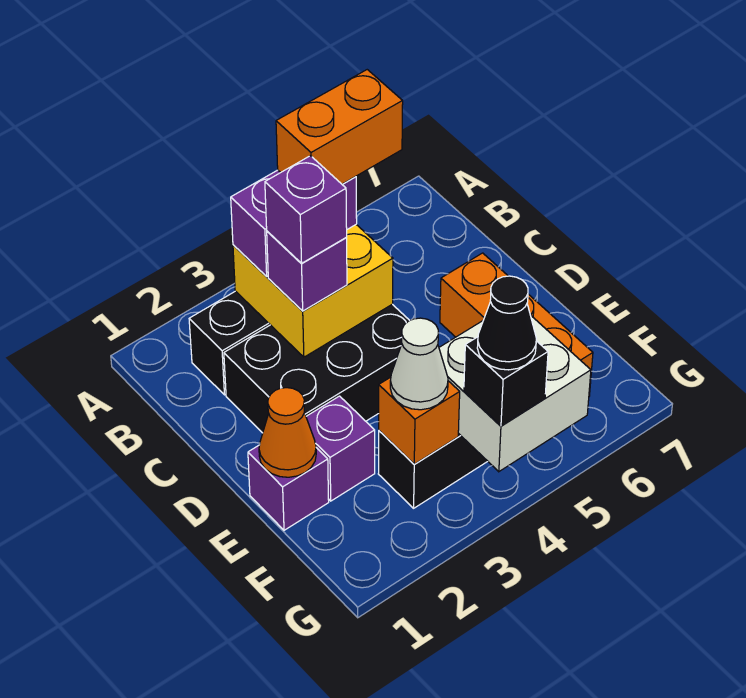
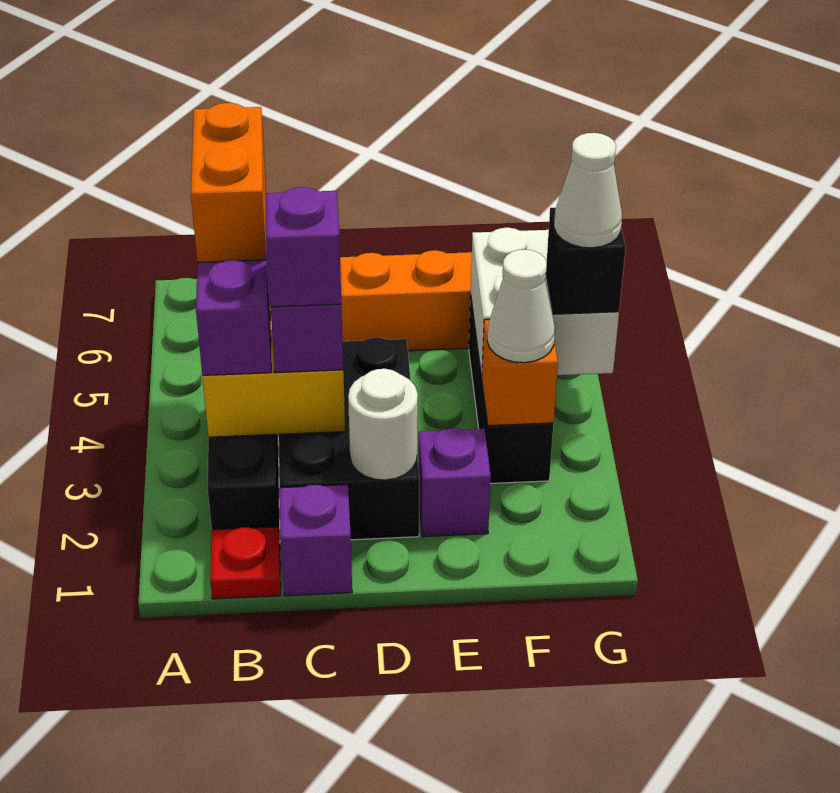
none -> red 1x1 plate [210,527,281,599]
none -> white 1x1 round brick [348,369,418,480]
purple 1x1 brick [248,445,329,530] -> purple 1x1 brick moved to [280,485,352,596]
orange 1x1 cone [259,388,316,477] -> none
black 1x1 cone [477,276,536,370] -> white 1x1 cone [554,133,622,248]

